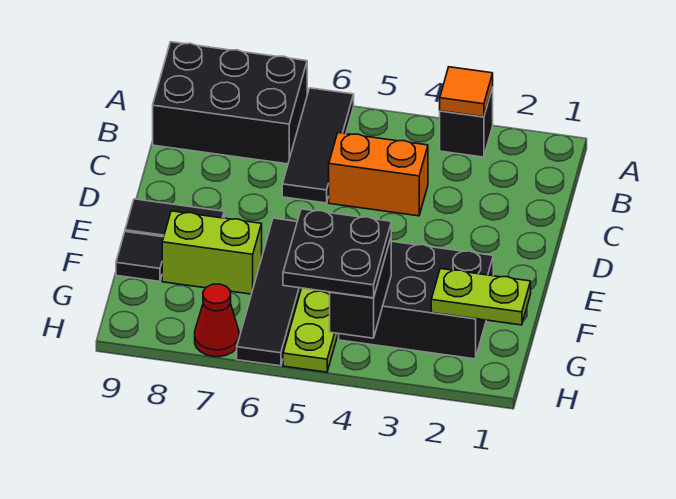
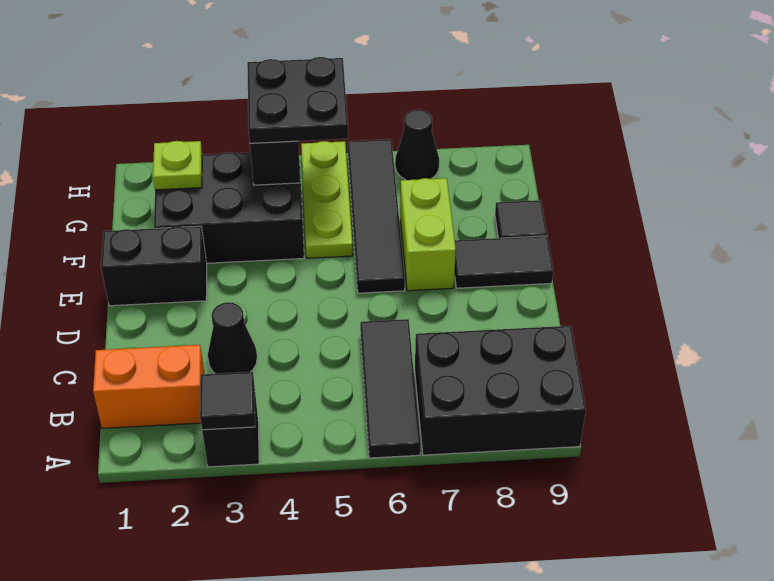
orange 1x1 tile [440,67,493,117] -> black 1x1 tile [200,372,255,430]
none -> black 1x1 cone [208,302,257,374]
orange 1x2 brick [329,133,428,216] -> orange 1x2 brick moved to [93,345,205,428]
none -> black 1x2 brick [101,226,207,306]
lime 1x2 brick [162,211,262,294] -> lime 1x2 brick turned to [400,178,456,291]
lime 1x2 plate [431,269,531,325] -> lime 1x1 plate [153,141,202,190]
red 1x1 cone [195,284,239,357] -> black 1x1 cone [395,110,439,180]

